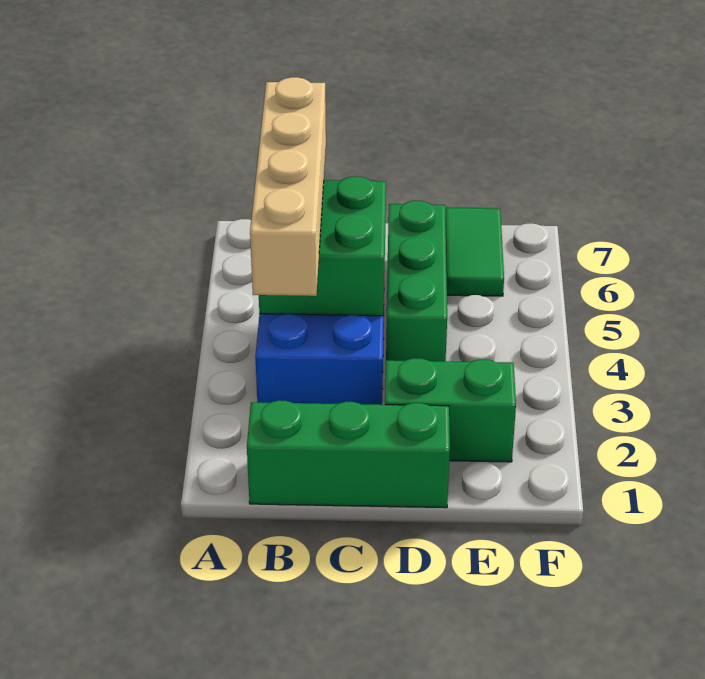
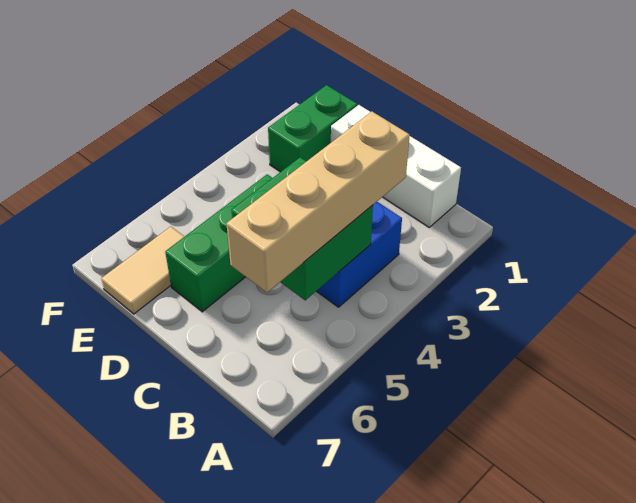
green 1x3 brick [247,400,450,508] -> white 1x3 brick [331,105,461,227]
green 1x2 brick [385,358,516,462] -> green 1x2 brick turned to [268,85,357,172]
green 1x2 tile [446,207,504,296] -> tan 1x2 tile [101,227,184,314]

